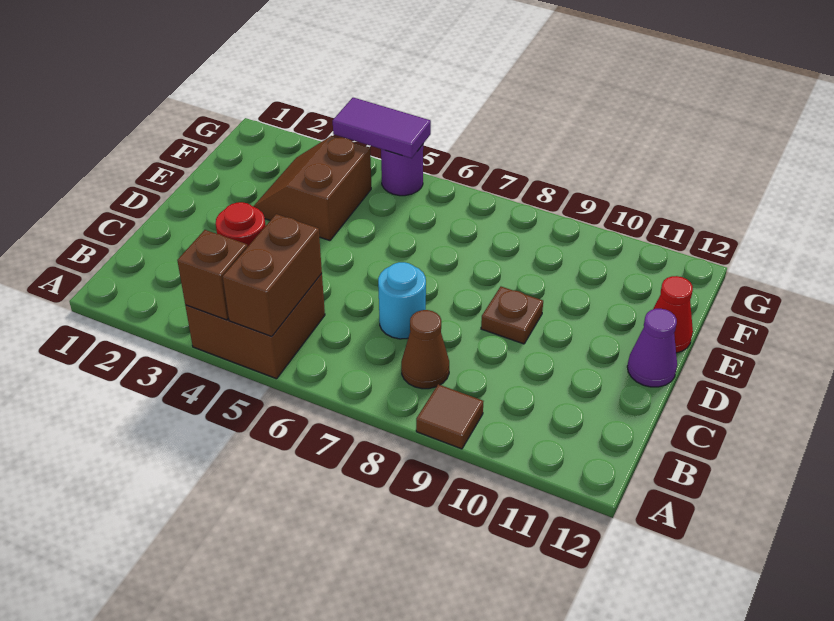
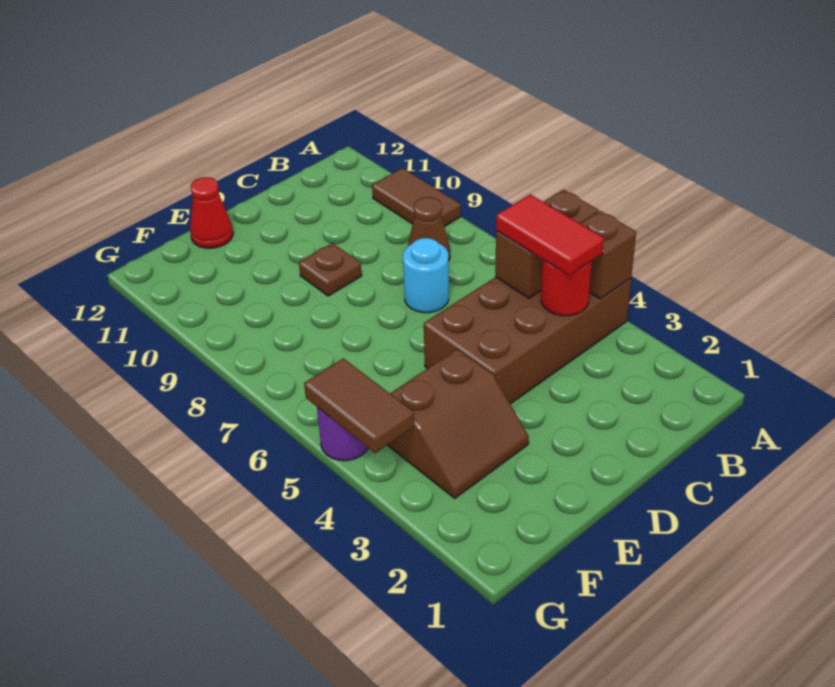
brown 2x2 brick [185,274,325,379] -> brown 2x4 brick [424,277,631,404]
brown 1x1 tile [416,384,484,449] -> brown 1x2 tile [372,168,460,227]
none -> red 1x2 tile [496,194,604,275]
purple 1x1 cone [627,309,677,387] -> none
purple 1x2 tile [333,98,431,158] -> brown 1x2 tile [304,358,414,453]

